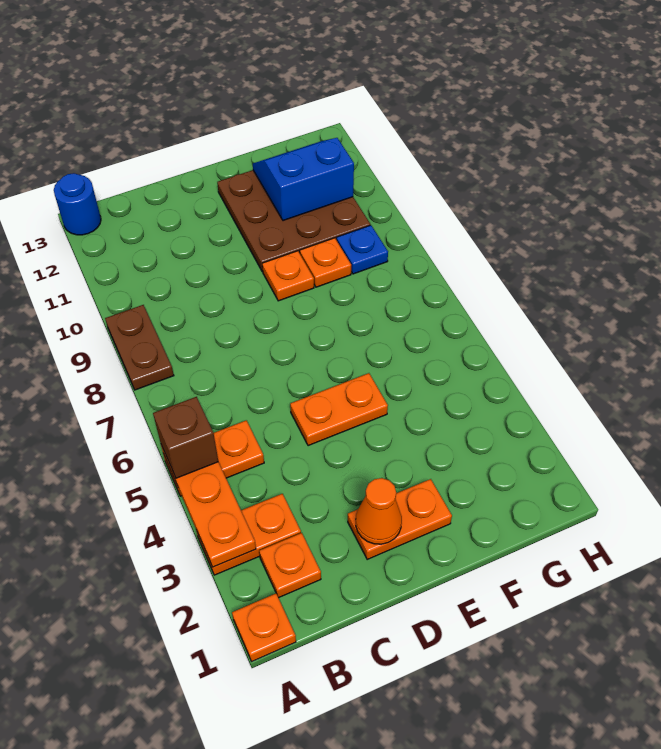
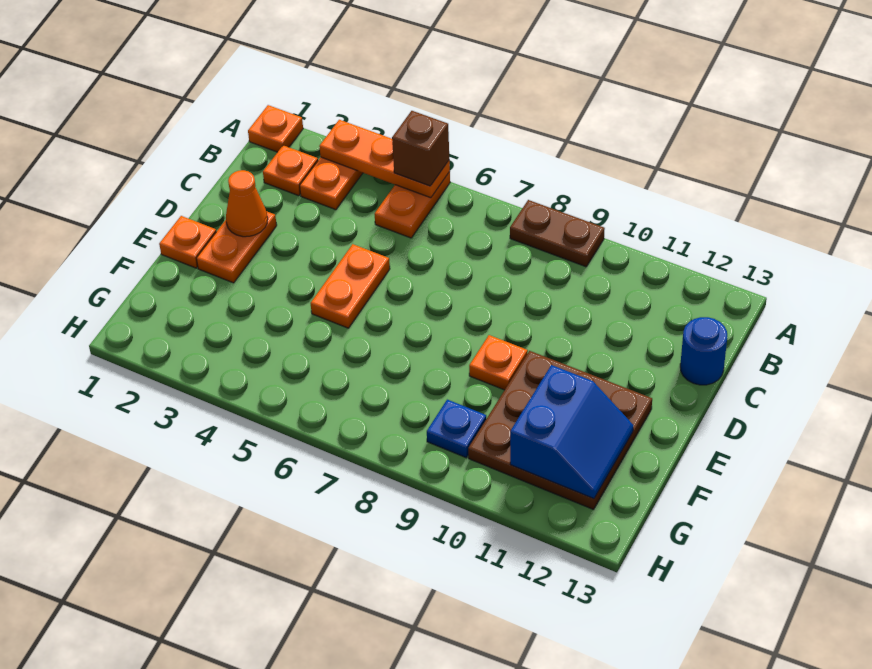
blue 1x1 round brick [54,173,101,235] -> blue 1x1 round brick moved to [680,317,727,385]
orange 1x1 plate [300,238,351,287] -> orange 1x1 plate moved to [159,216,216,268]

